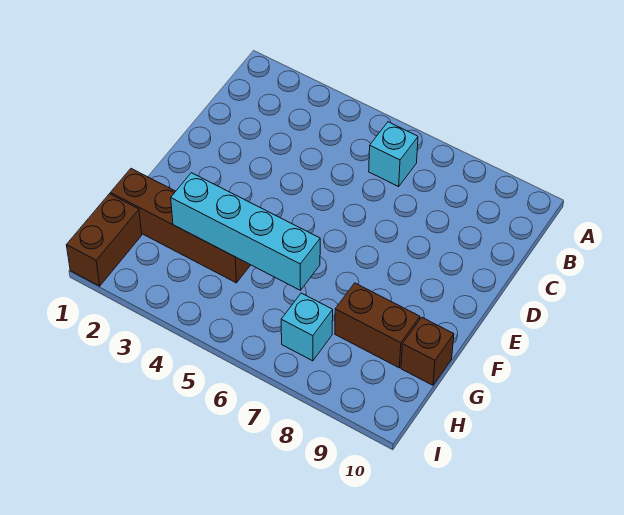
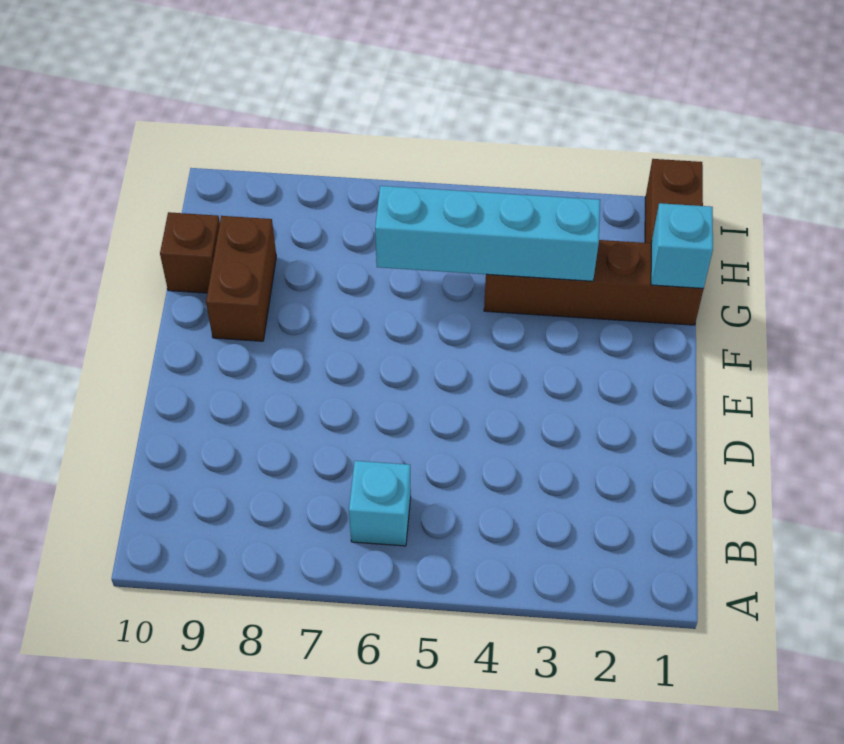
brown 1x2 brick [335,283,420,368] -> brown 1x2 brick turned to [206,216,276,341]
cyan 1x1 brick [281,293,333,361] -> cyan 1x1 brick moved to [651,203,713,288]

